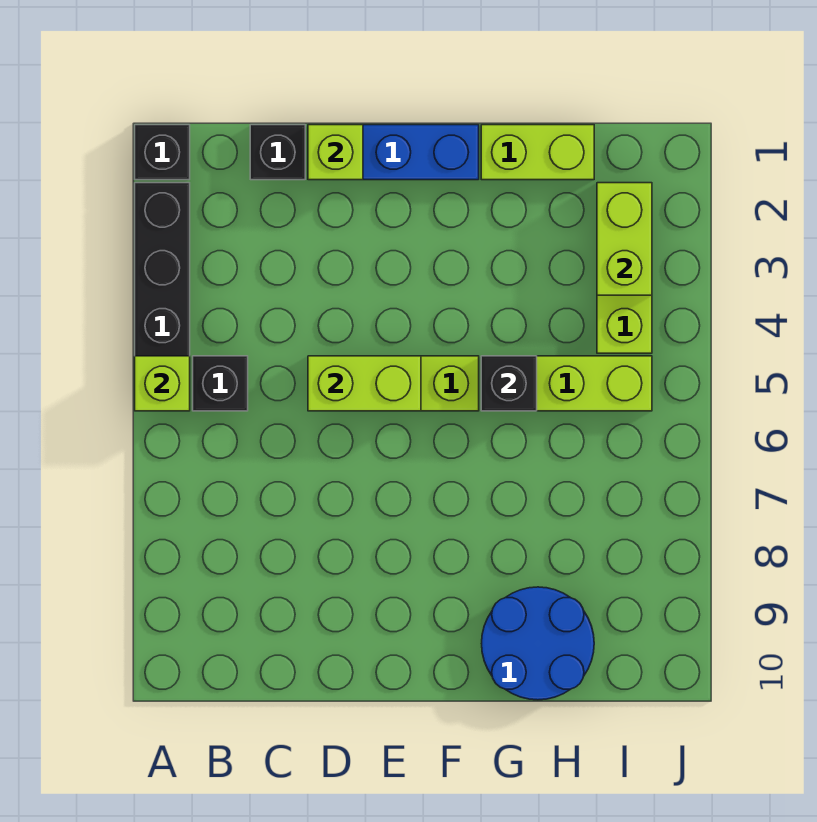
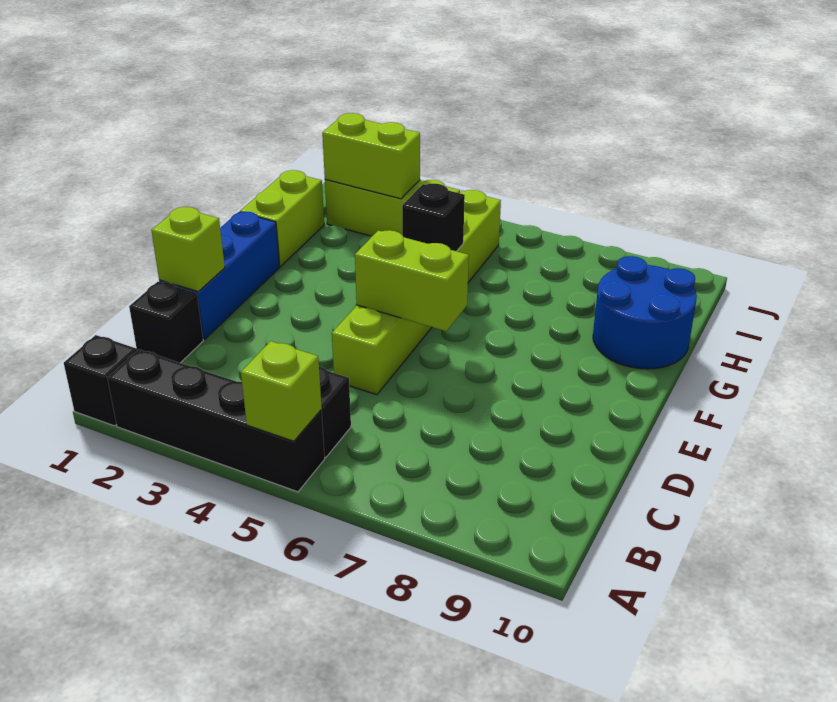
lime 1x2 brick [308,356,421,411] -> lime 1x2 brick turned to [355,230,469,331]

